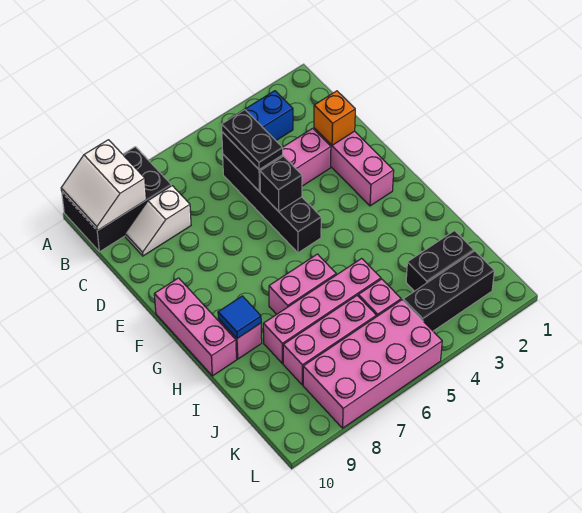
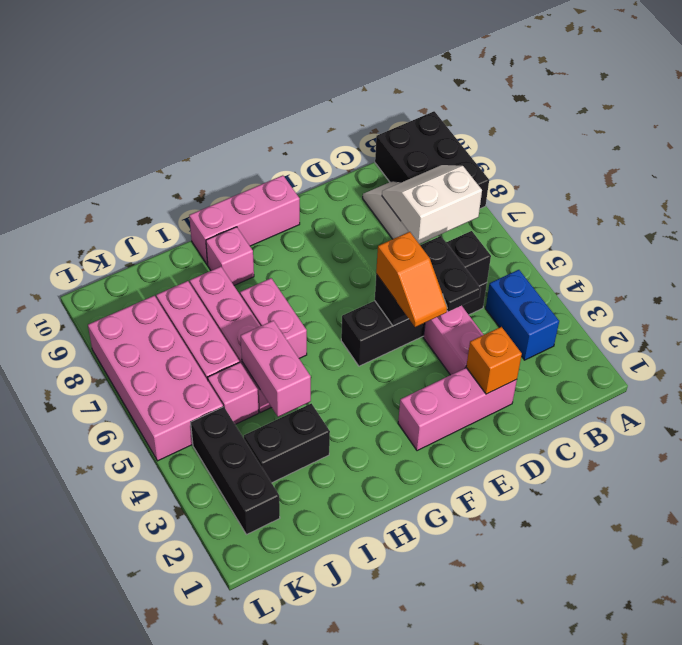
white 2x2 slope [61,140,146,231] -> white 2x2 slope moved to [382,165,482,244]
black 1x2 plate [222,110,283,170] -> black 1x2 plate turned to [420,236,481,312]
none -> orange 1x2 slope [376,232,447,327]
blue 1x1 tile [218,296,261,339] -> none
none -> pink 1x2 brick [241,320,311,417]
black 1x2 brick [406,231,474,291] -> black 1x2 brick turned to [244,403,330,483]

